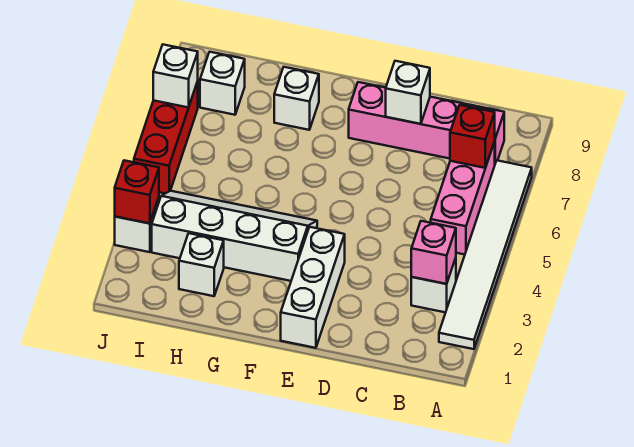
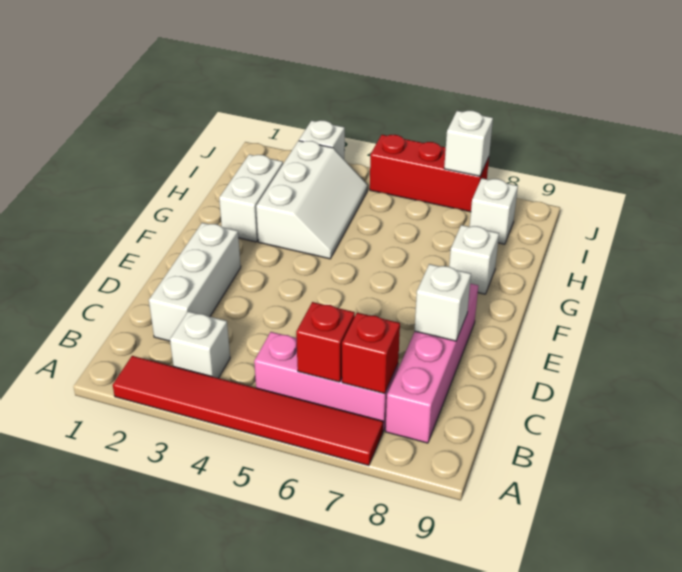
white 1x6 tile [439,160,532,349] -> red 1x6 tile [113,356,383,466]
pink 1x1 brick [411,221,456,284] -> none
white 1x3 brick [281,227,345,348] -> white 1x3 brick turned to [149,223,241,341]
white 2x4 slope [152,191,317,281] -> white 2x3 slope [256,141,368,259]
white 1x1 brick [179,233,224,296] -> white 1x2 brick [219,154,283,242]
red 1x1 brick [115,160,159,224] -> red 1x1 brick moved to [296,302,355,382]

